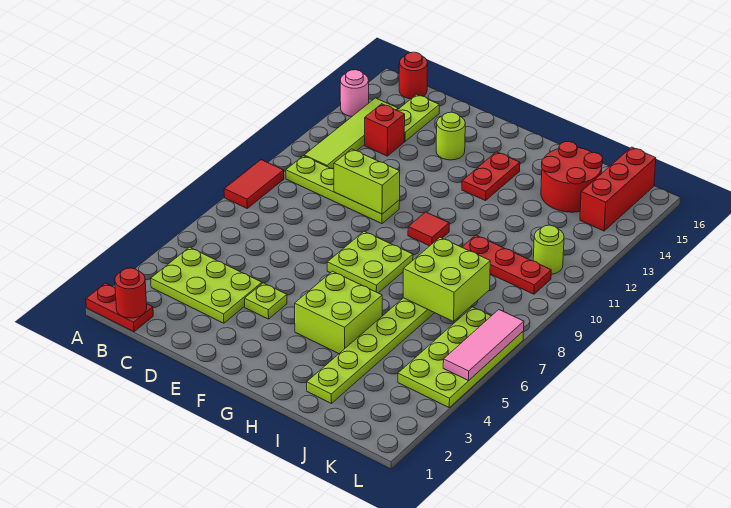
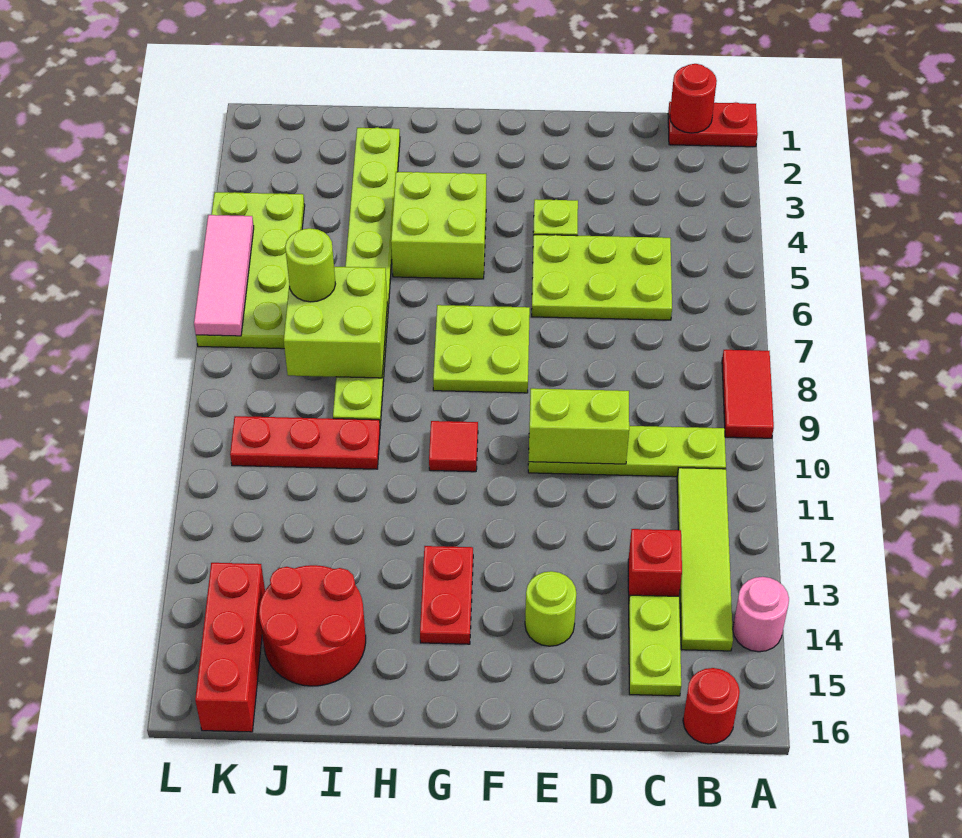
lime 2x3 plate [151,247,262,323] -> lime 2x3 plate moved to [532,235,672,320]
lime 1x1 round brick [533,225,564,274] -> lime 1x1 round brick moved to [285,228,335,302]

